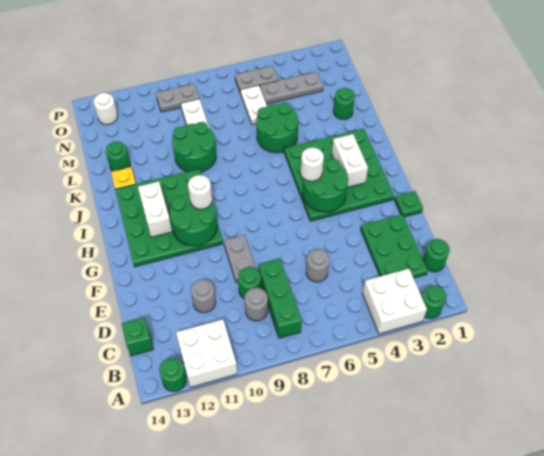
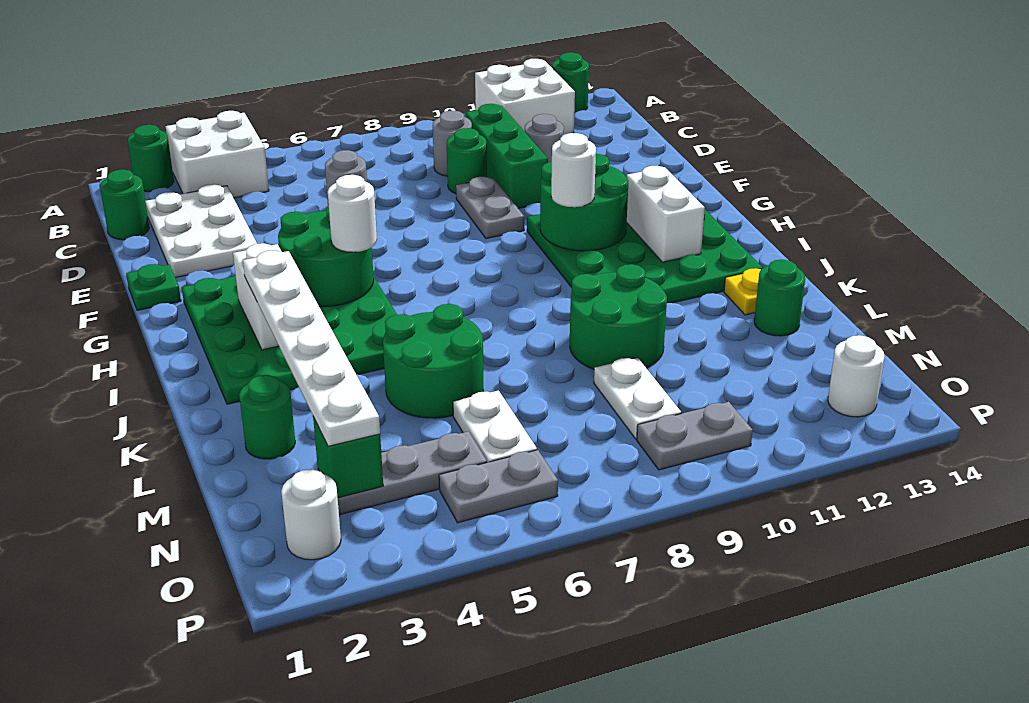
green 1x3 brick [258,259,302,338] -> green 1x3 brick moved to [466,104,548,208]
green 2x3 plate [360,214,428,278] -> white 2x3 plate [145,184,257,278]
green 1x1 brick [122,317,153,356] -> green 1x1 brick moved to [313,417,383,498]
none -> white 1x6 plate [243,250,380,446]
none -> white 1x1 round brick [281,469,341,560]

